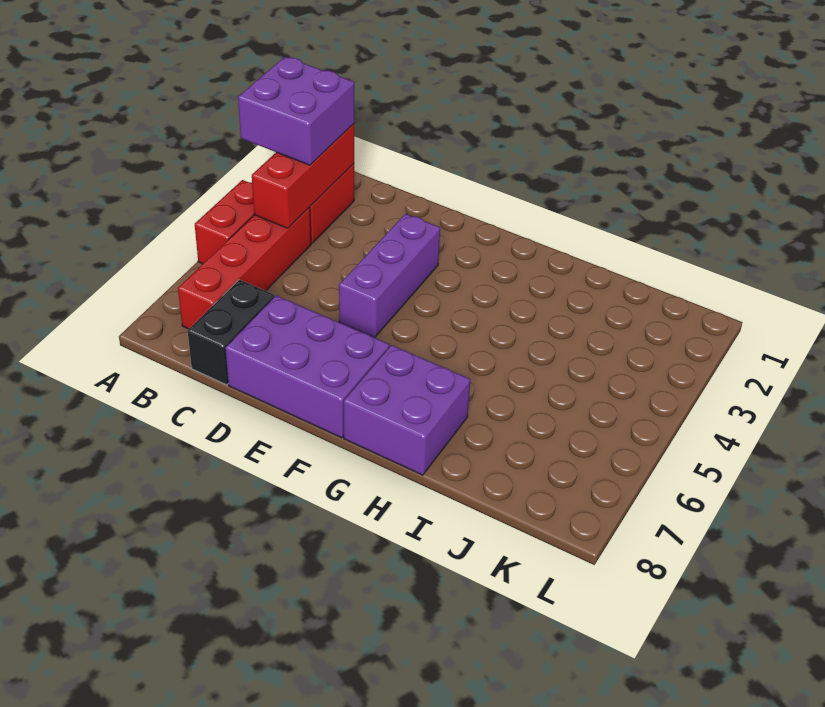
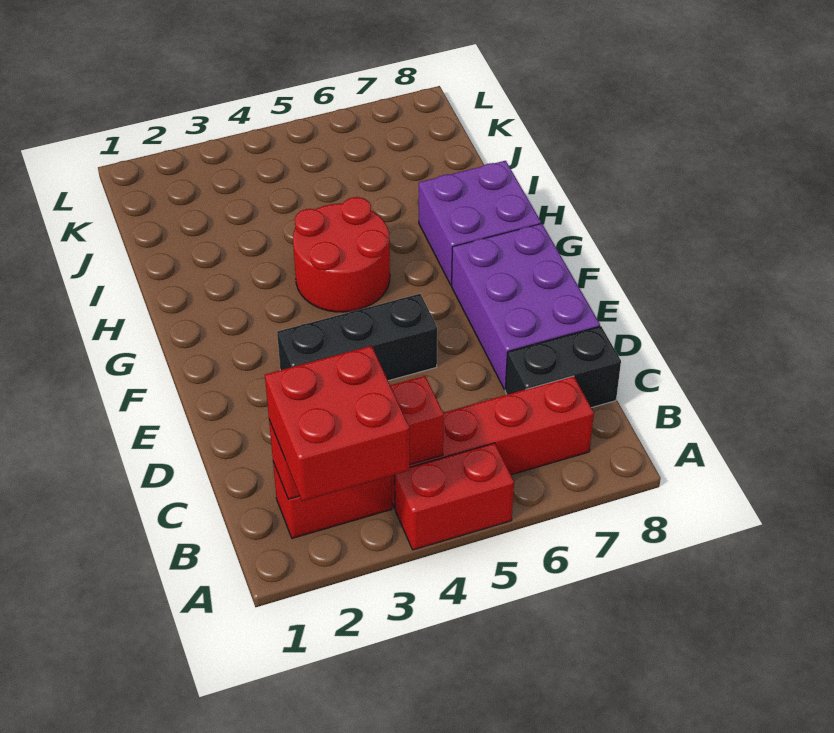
purple 2x2 brick [238,57,354,165] -> red 2x2 brick [265,346,410,501]
purple 1x3 brick [339,214,440,338] -> black 1x3 brick [277,294,437,381]
none -> red 2x2 round brick [293,197,390,312]

